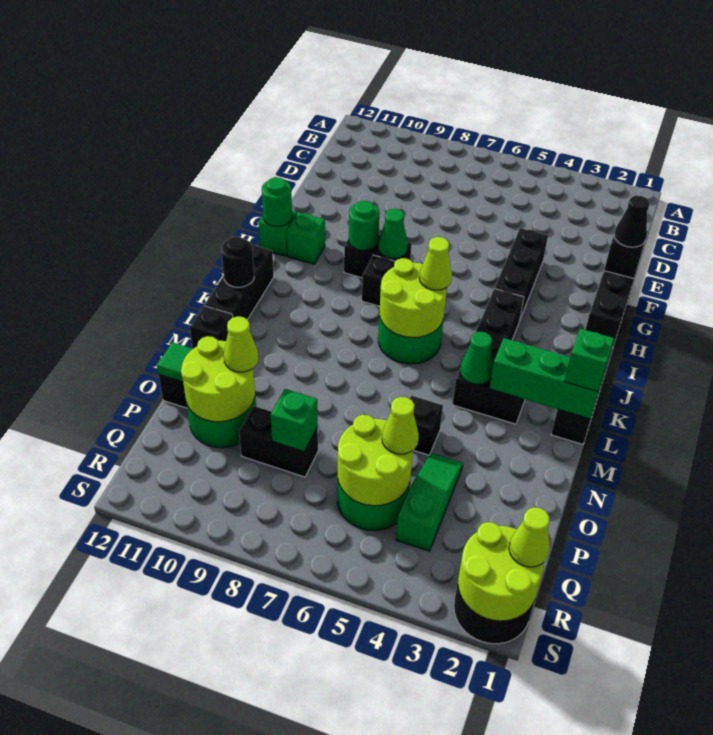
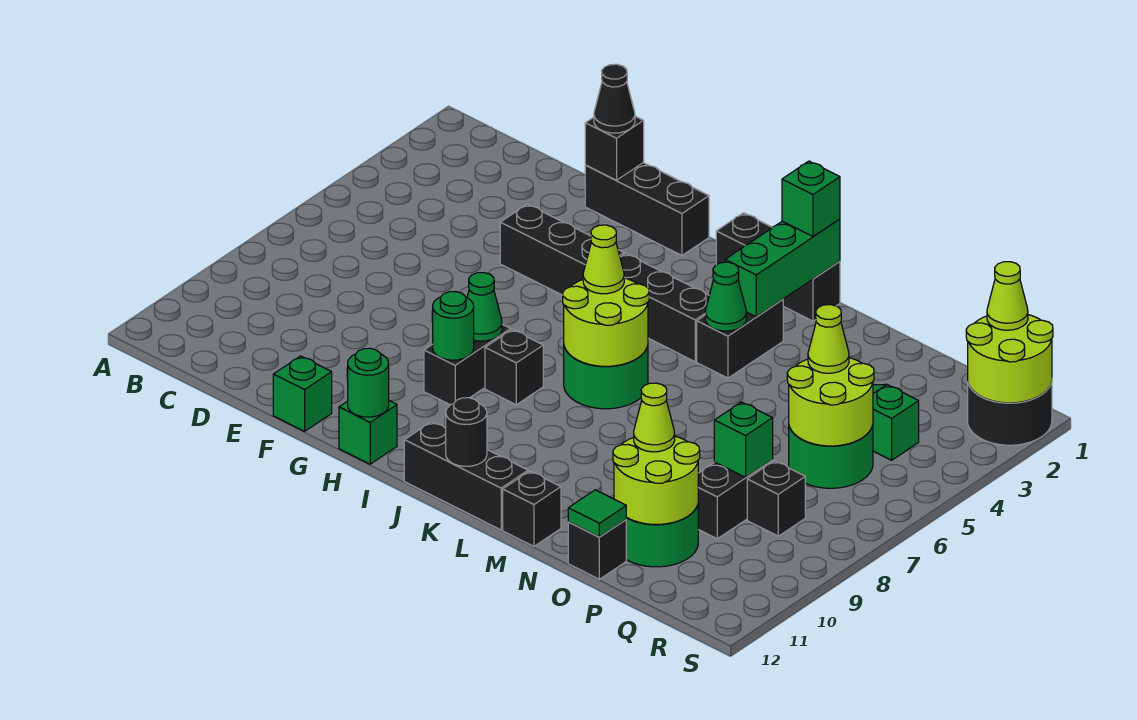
green 1x1 brick [287,212,325,264] -> green 1x1 brick moved to [273,356,332,431]
black 1x1 brick [410,396,443,455] -> black 1x1 brick moved to [747,461,805,536]

